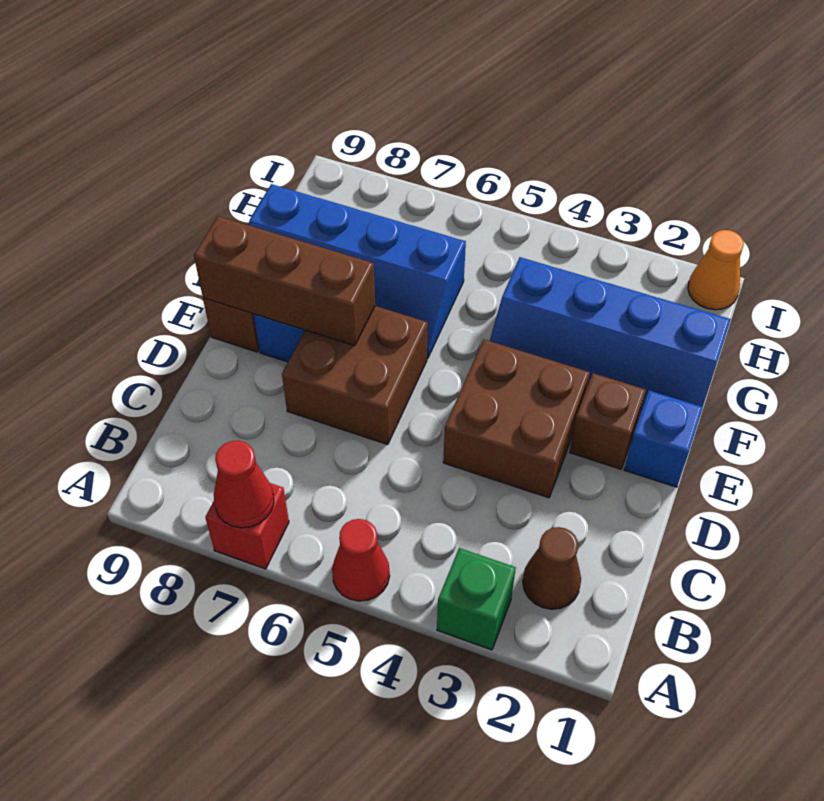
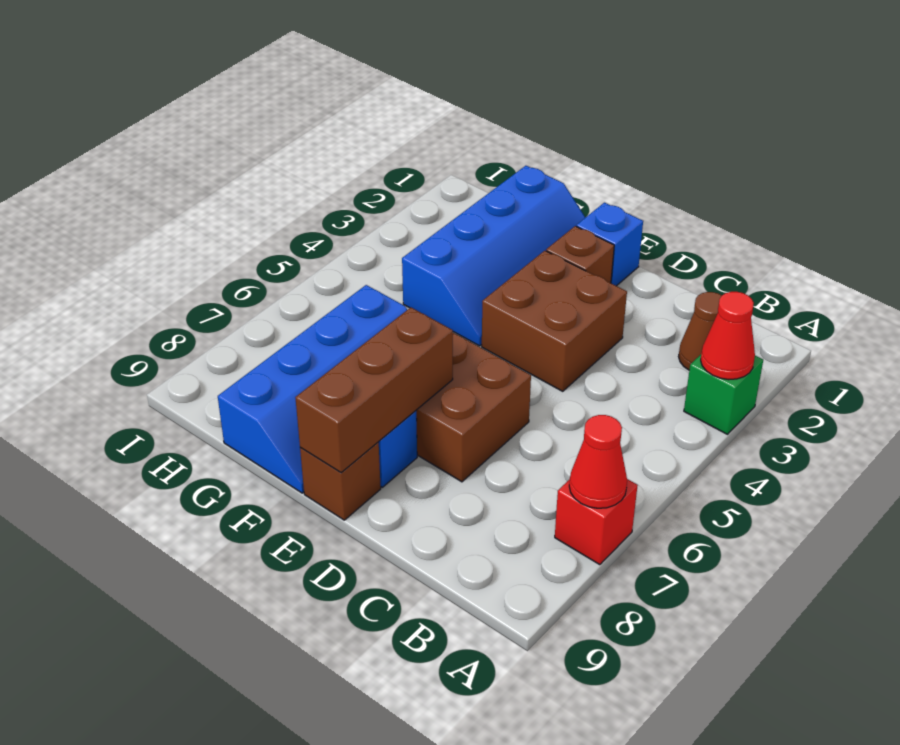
red 1x1 cone [332,519,390,601] -> red 1x1 cone moved to [701,292,755,380]
orange 1x1 cone [688,230,744,310] -> none

